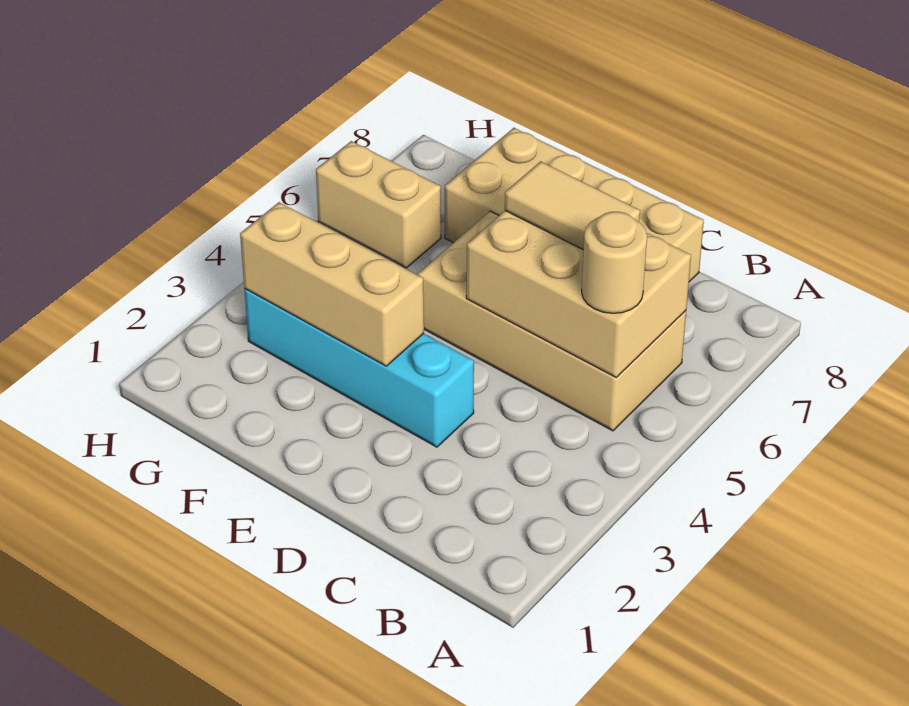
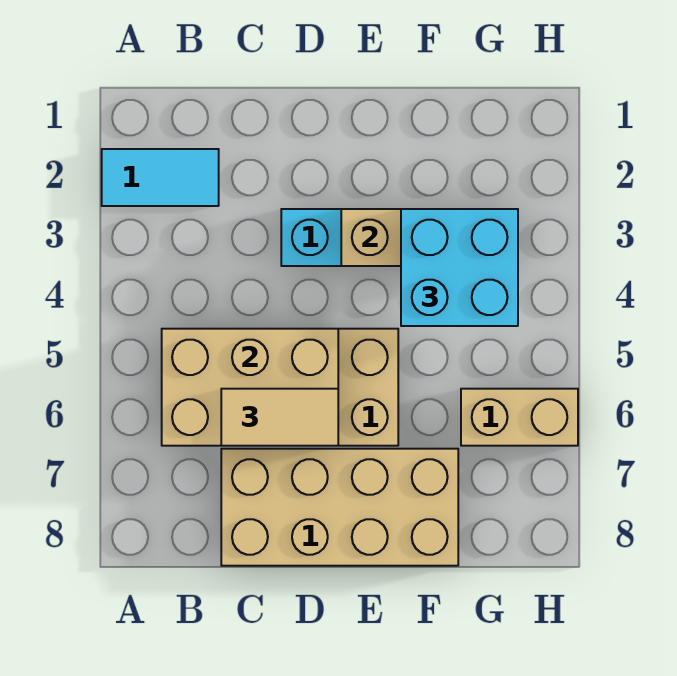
none -> cyan 1x2 tile [102,149,219,206]
tan 1x1 round brick [582,212,647,313] -> none
none -> cyan 2x2 brick [401,209,518,326]

